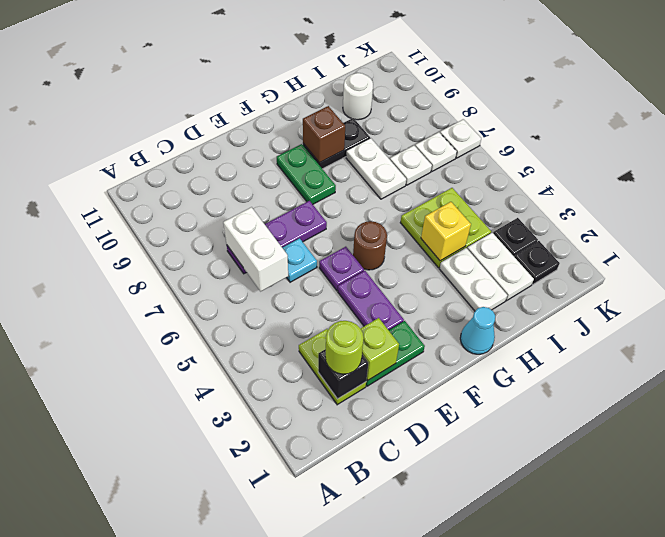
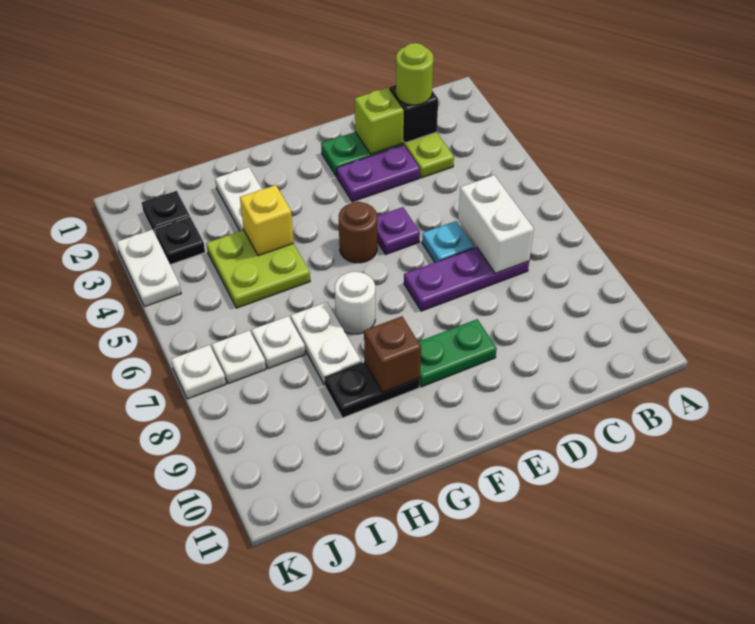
purple 1x2 plate [338,271,404,330] -> purple 1x2 plate turned to [337,145,420,202]
green 1x2 plate [277,144,336,204] -> green 1x2 plate turned to [418,319,497,387]
cyan 1x1 cone [460,307,495,354] -> none
white 1x2 plate [467,233,534,301] -> white 1x2 plate moved to [117,230,181,307]
white 1x1 round brick [343,73,373,120] -> white 1x1 round brick moved to [335,272,375,334]

